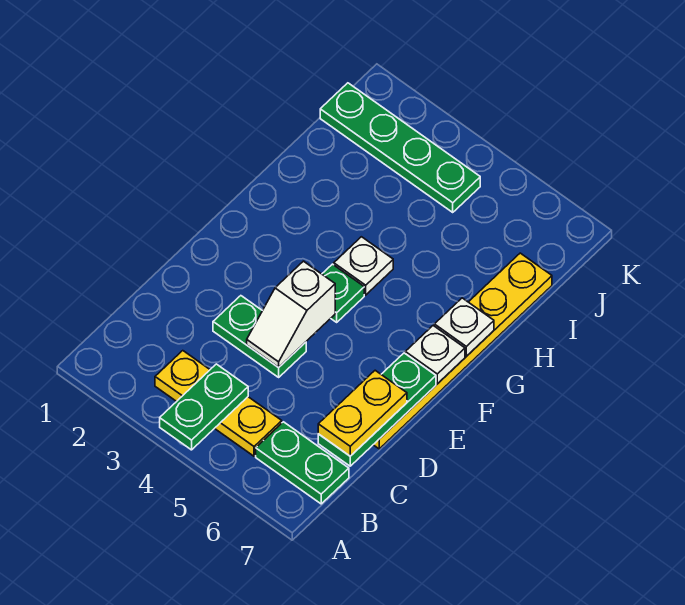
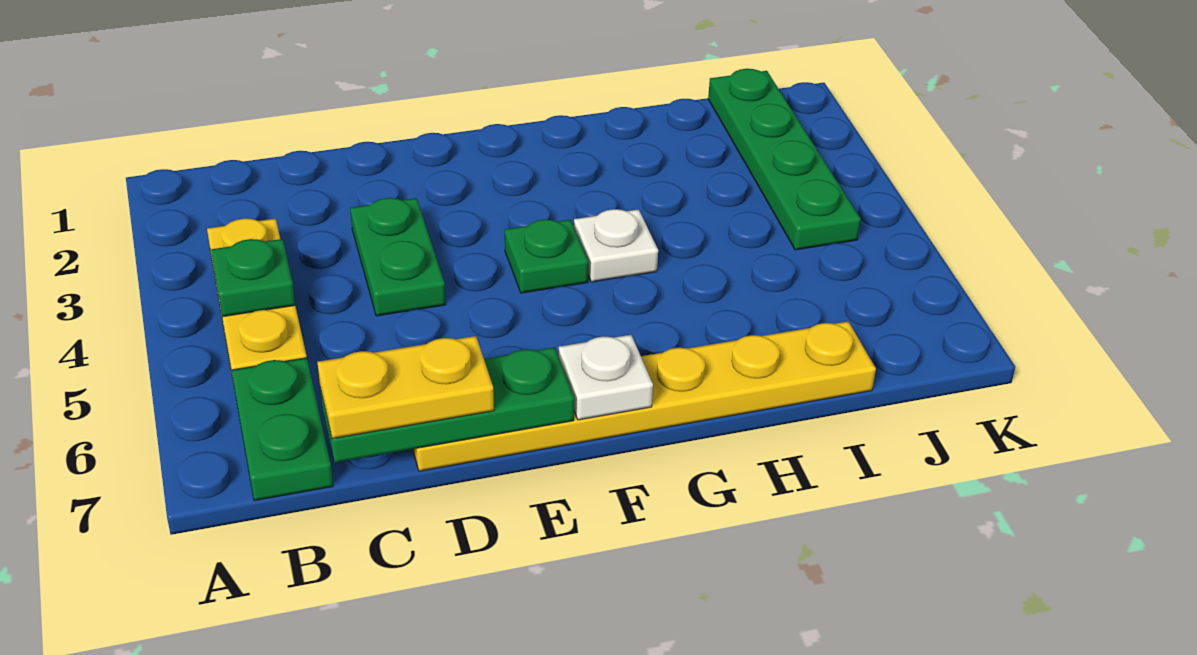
green 1x2 plate [160,364,248,450] -> green 1x1 plate [211,239,295,317]
white 1x2 slope [247,261,335,367] -> none
white 1x1 plate [434,298,494,356] -> none

